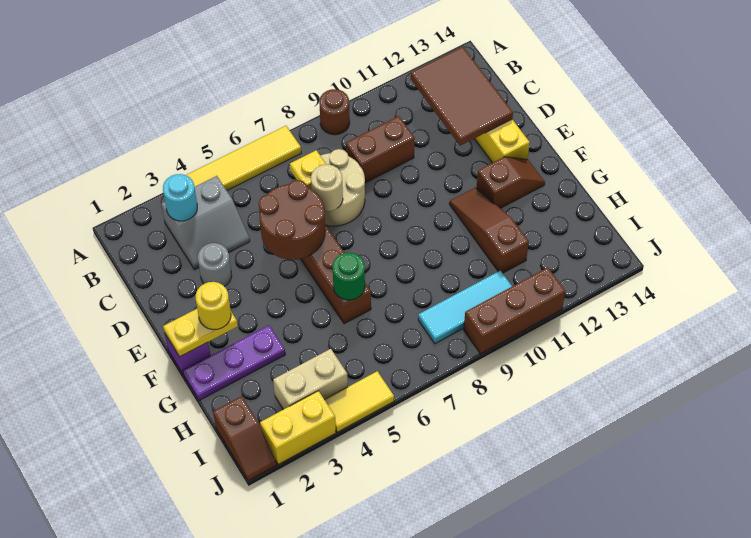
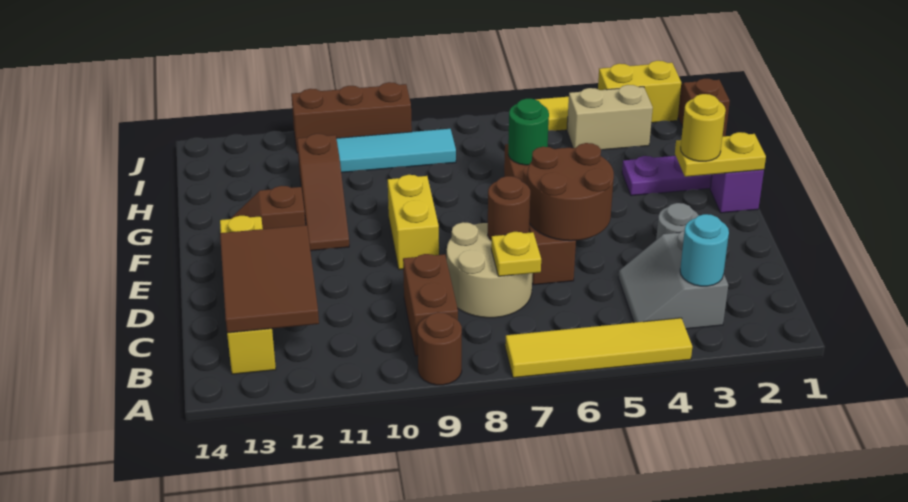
grey 2x2 slope [161,176,250,270] -> grey 2x2 slope turned to [618,230,728,329]
brown 1x2 brick [346,116,415,183] -> brown 1x2 brick turned to [403,254,458,356]
tan 1x1 round brick [311,165,343,211] -> brown 1x1 round brick [488,176,530,240]
none -> yellow 1x2 brick [388,175,439,270]

